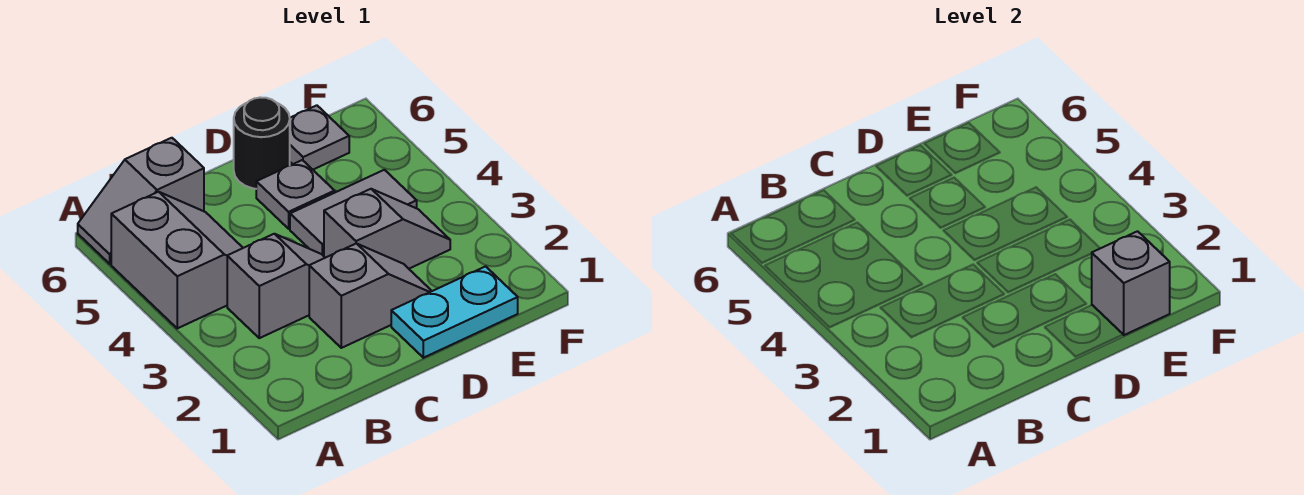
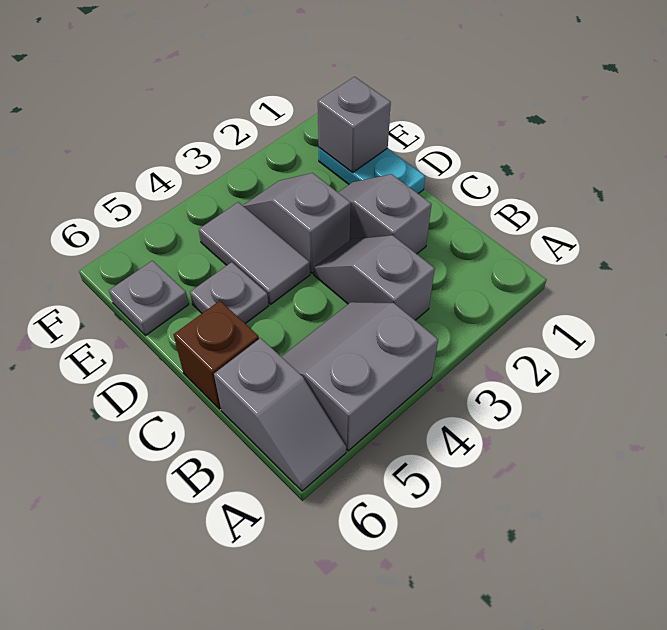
none -> brown 1x1 brick [174,301,259,409]
black 1x1 round brick [234,97,290,189] -> none

